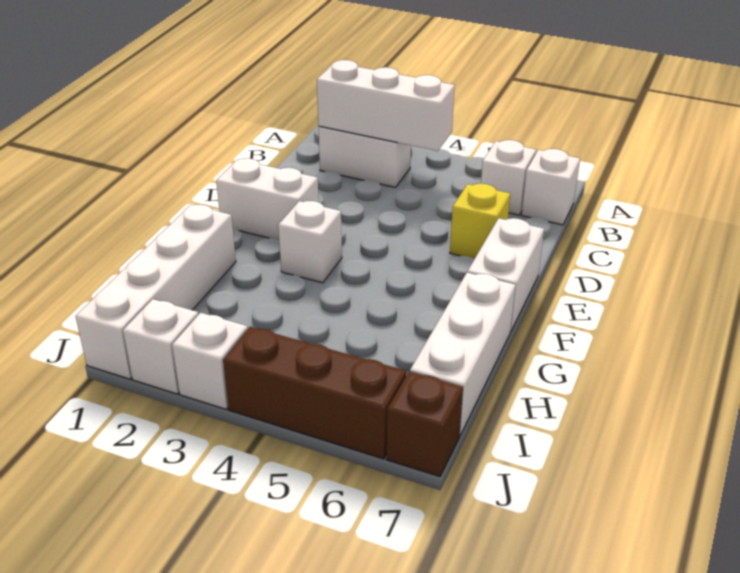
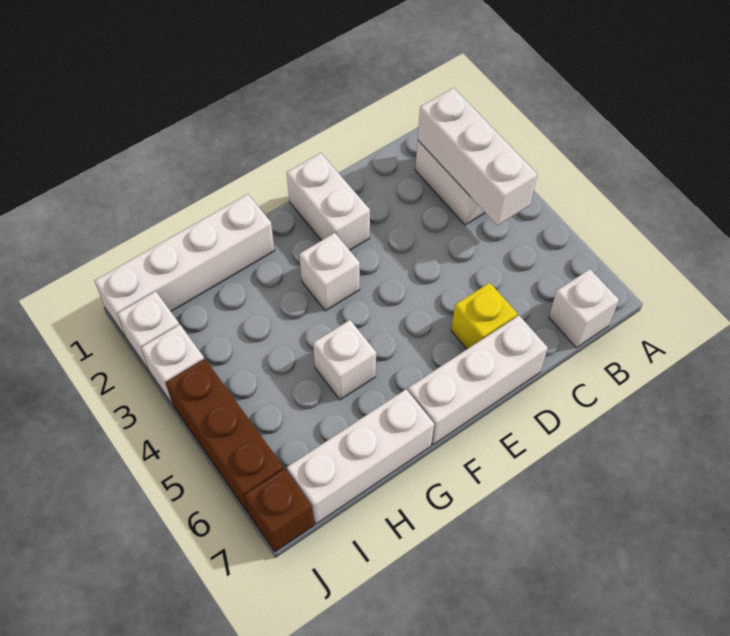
white 1x1 brick [481,140,536,215] -> white 1x1 brick moved to [313,320,376,400]
white 1x2 brick [467,218,544,332] -> white 1x3 brick [408,316,548,445]

